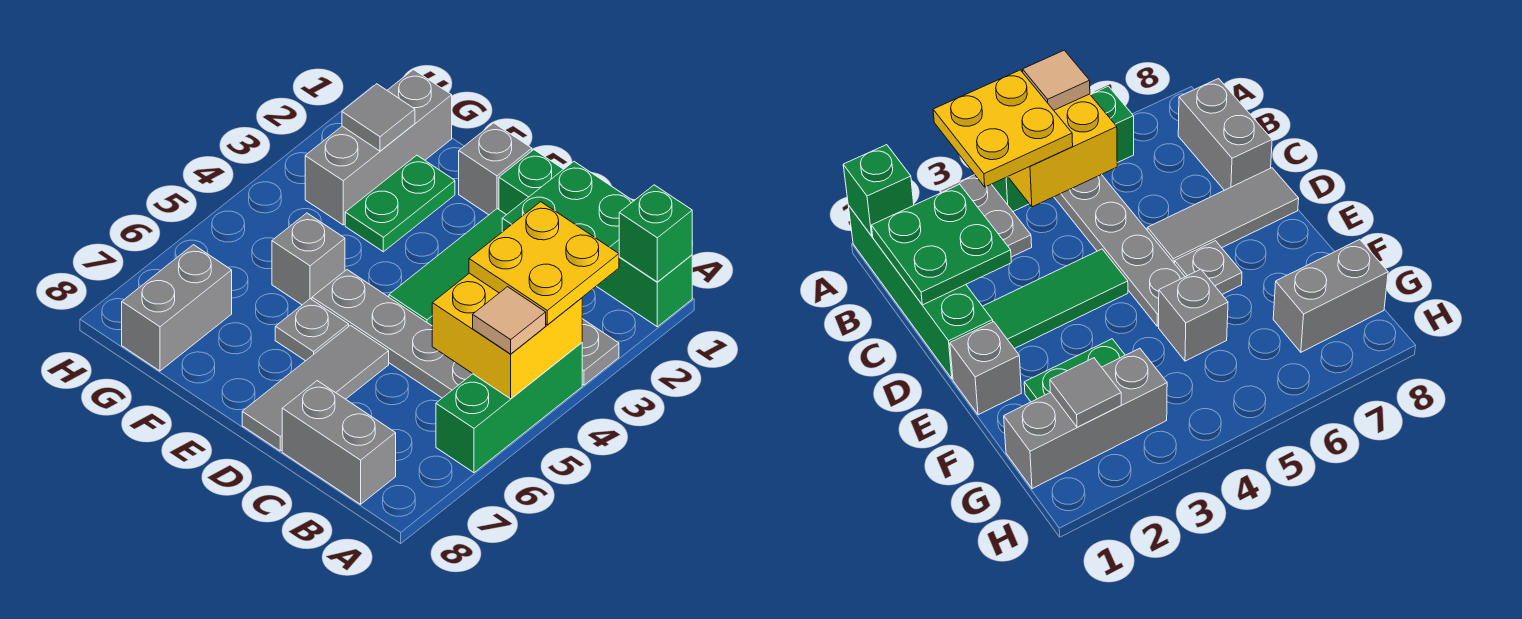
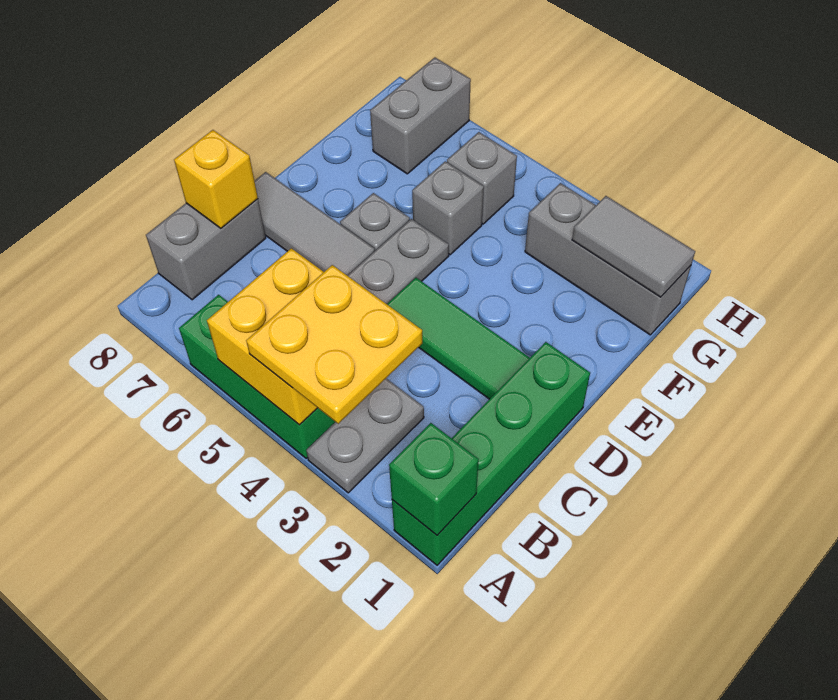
tan 1x1 tile [473,287,546,354] -> none
green 2x2 plate [502,162,633,253] -> none
none -> yellow 1x1 brick [174,130,258,228]
grey 1x1 brick [459,123,532,215] -> grey 1x1 brick moved to [447,132,517,224]
green 1x2 plate [345,155,455,252] -> none
grey 1x1 tile [342,84,415,151] -> grey 1x2 tile [572,196,695,297]
grey 1x2 brick [122,245,232,371] -> grey 1x2 brick turned to [370,58,471,174]

